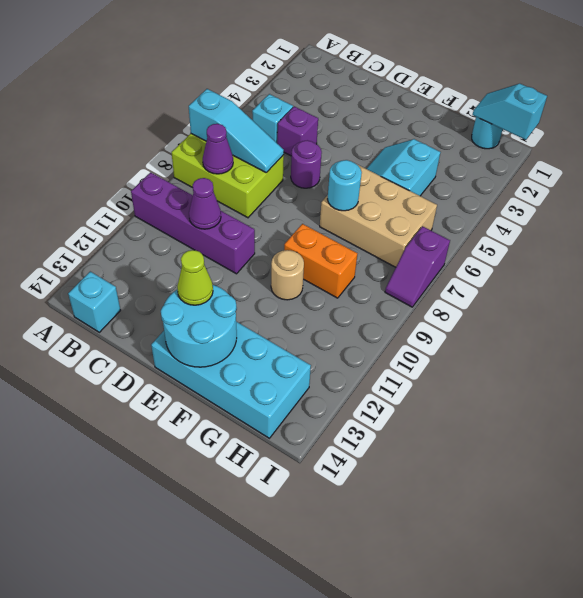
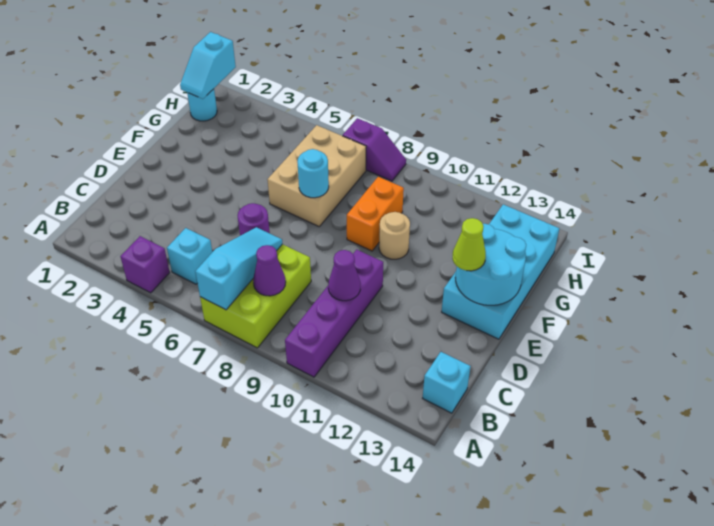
purple 1x1 brick [277,106,318,156] -> purple 1x1 brick moved to [120,236,170,293]
cyan 2x2 slope [367,139,441,196] -> none

